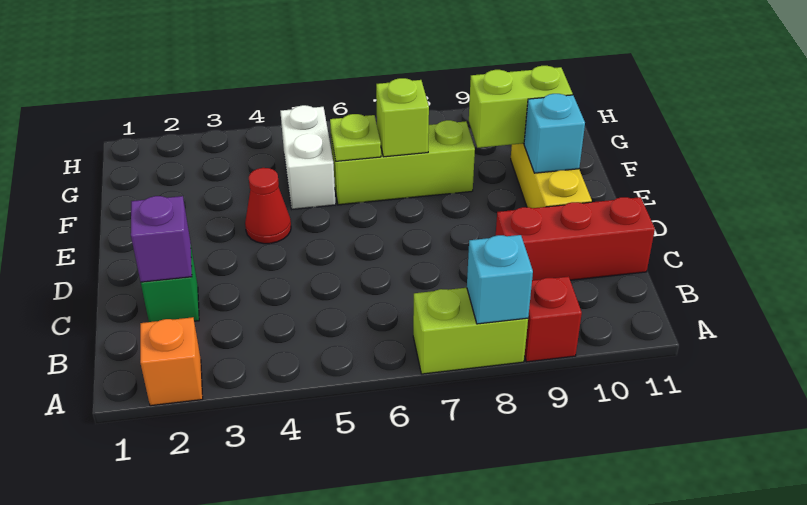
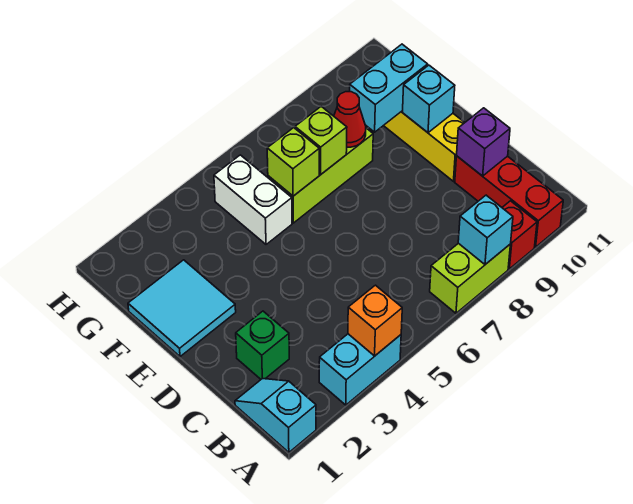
none -> cyan 1x2 slope [235,379,316,452]
orange 1x1 brick [140,317,203,406] -> orange 1x1 brick moved to [348,285,402,356]
none -> cyan 1x2 brick [319,334,401,405]
purple 1x1 brick [131,196,192,282] -> purple 1x1 brick moved to [457,108,510,176]
red 1x3 brick [496,197,655,280] -> red 1x3 brick turned to [455,156,563,247]
none -> cyan 2x2 tile [128,260,236,357]
red 1x1 cone [245,168,291,244] -> red 1x1 cone moved to [334,92,366,147]
lime 1x1 plate [330,114,381,161] -> lime 1x1 brick [267,128,319,196]
lime 1x2 brick [469,66,573,148] -> cyan 1x2 brick [350,44,428,132]

